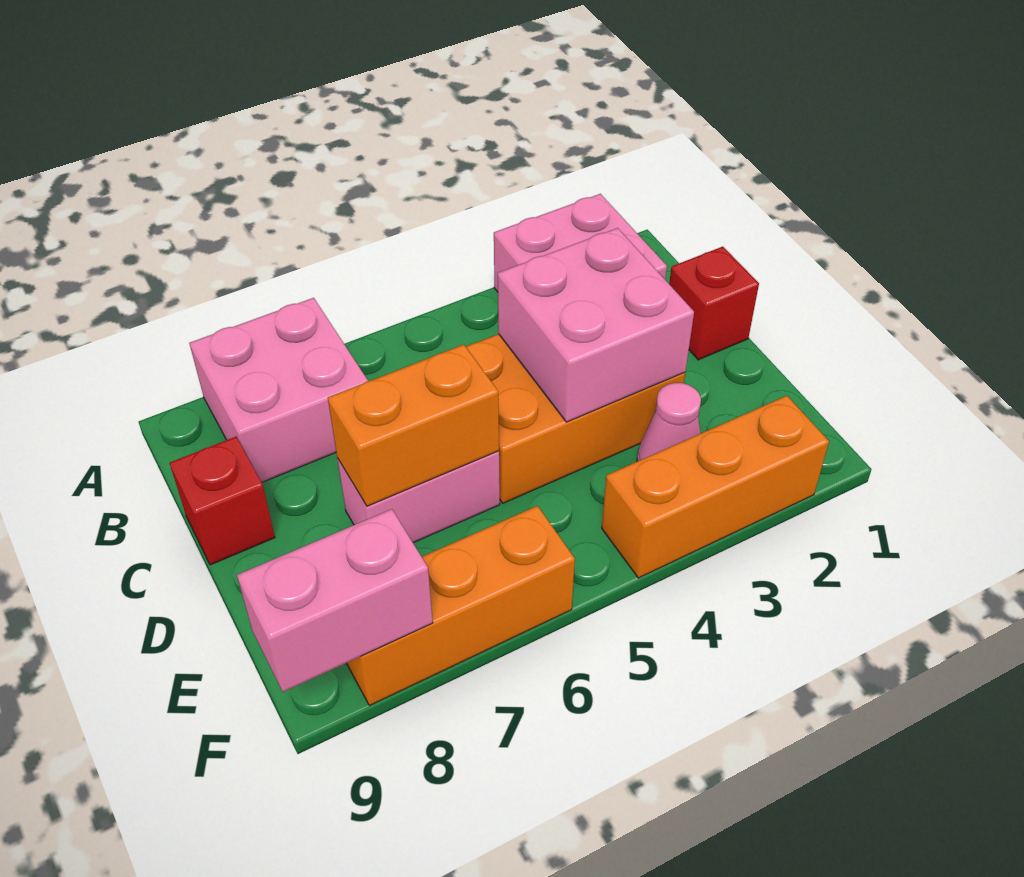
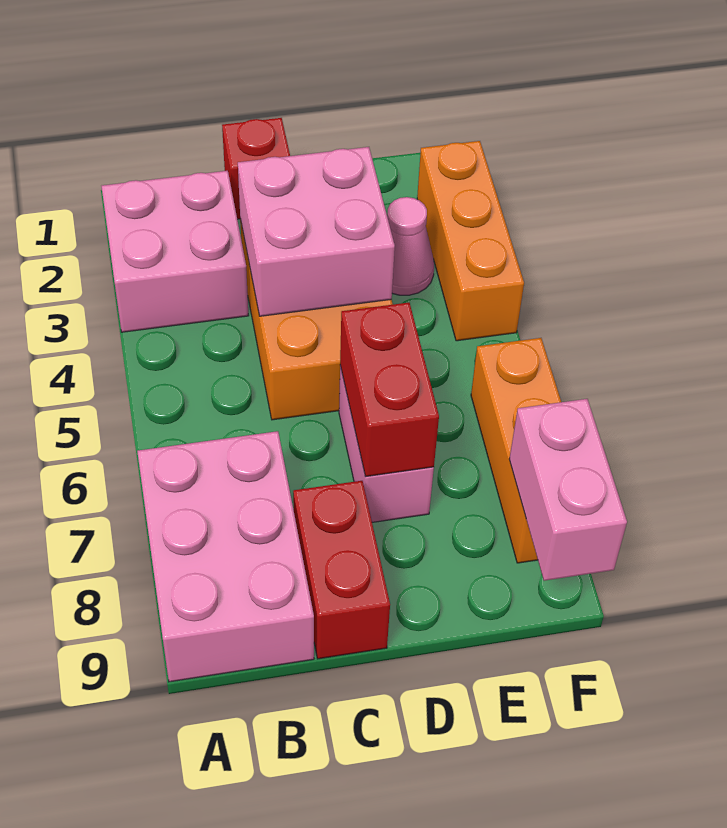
pink 2x2 brick [189,298,368,482] -> pink 2x3 brick [137,431,314,682]
red 1x1 brick [170,437,275,565] -> red 1x2 brick [293,481,390,659]
orange 1x2 brick [328,344,499,506] -> red 1x2 brick [340,303,439,477]

